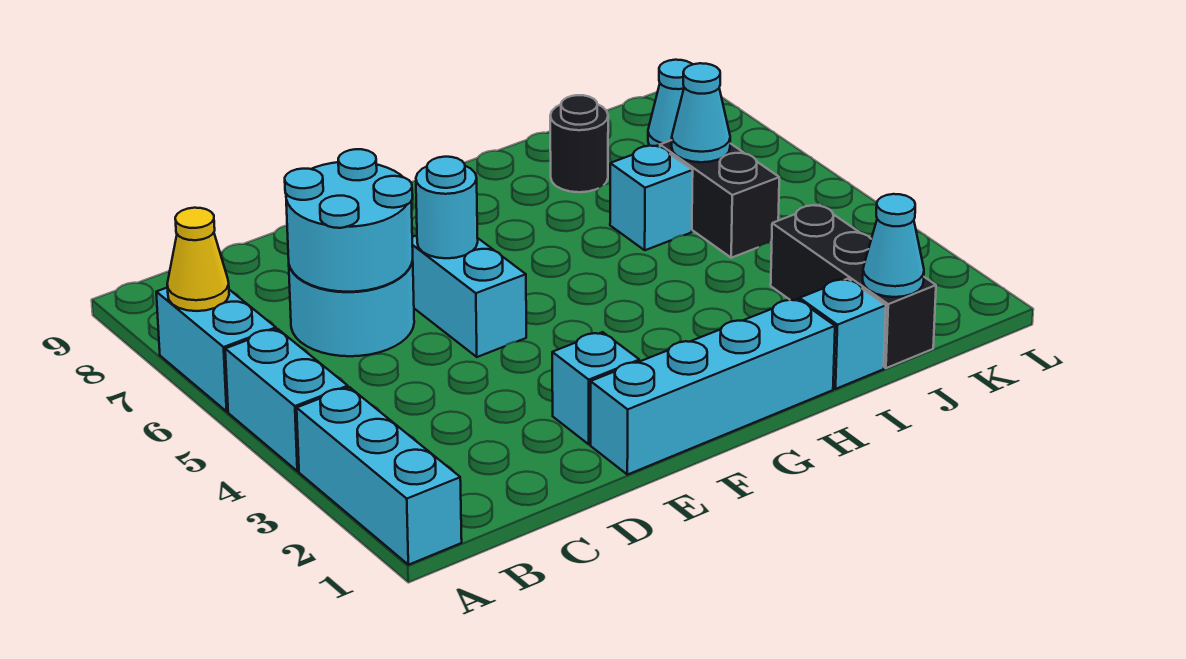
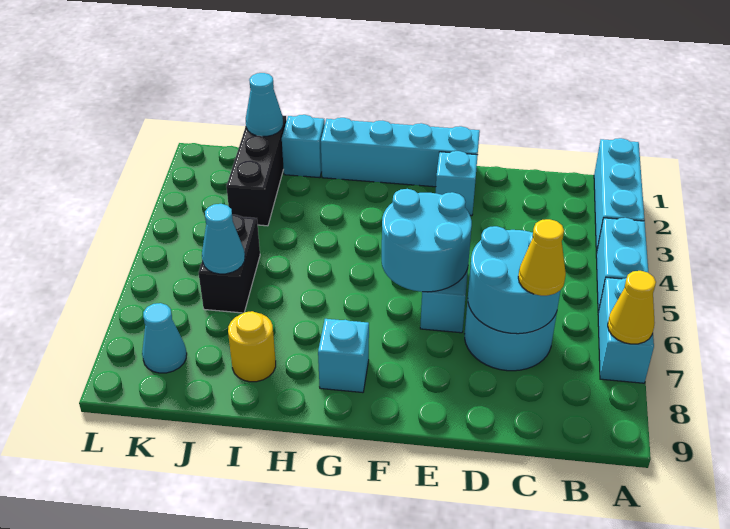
none -> yellow 1x1 cone [518,219,566,296]
cyan 1x1 round brick [416,157,478,258] -> cyan 2x2 round brick [382,189,472,292]
cyan 1x1 brick [610,146,693,250] -> cyan 1x1 brick moved to [318,319,369,393]
black 1x1 round brick [550,95,608,192] -> yellow 1x1 round brick [228,311,276,382]

